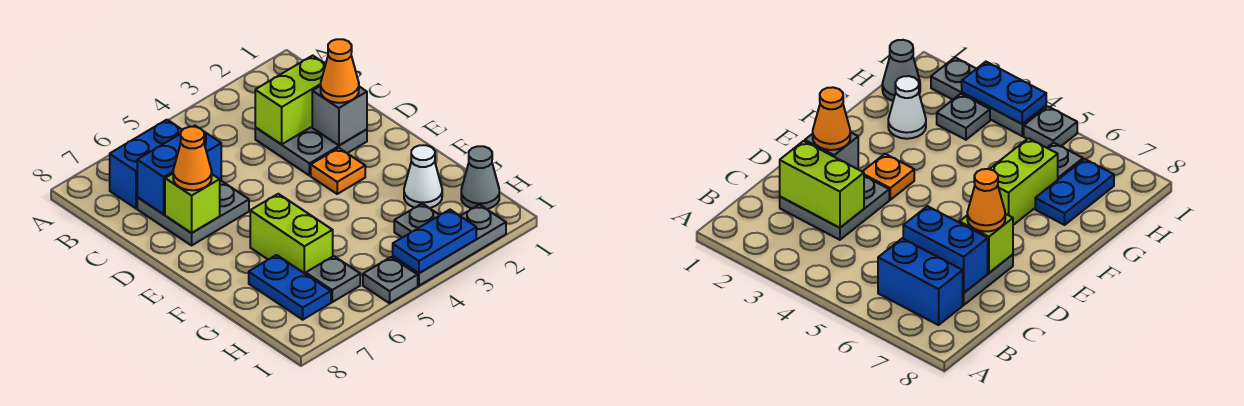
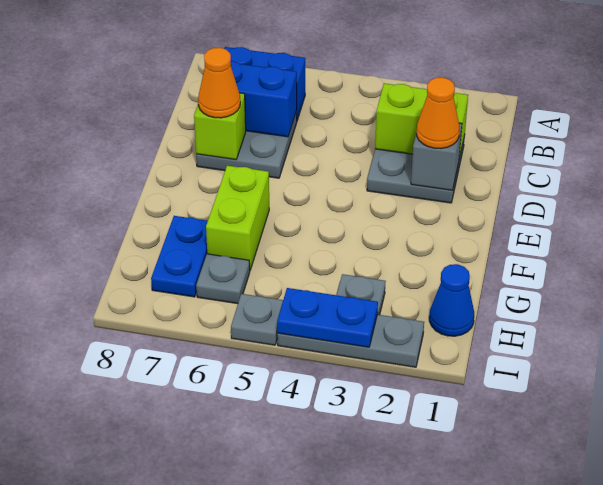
orange 1x1 plate [311,148,365,194] -> none
white 1x1 cone [404,145,442,208] -> none
grey 1x1 cone [461,146,499,209] -> blue 1x1 cone [429,264,474,336]

